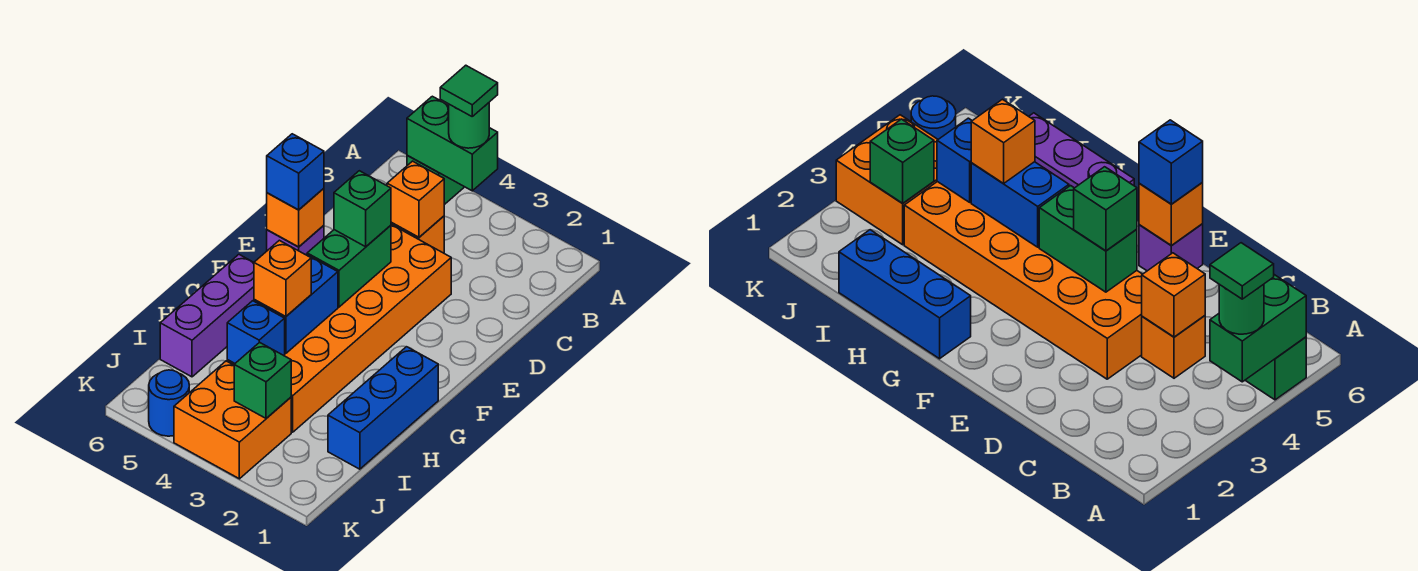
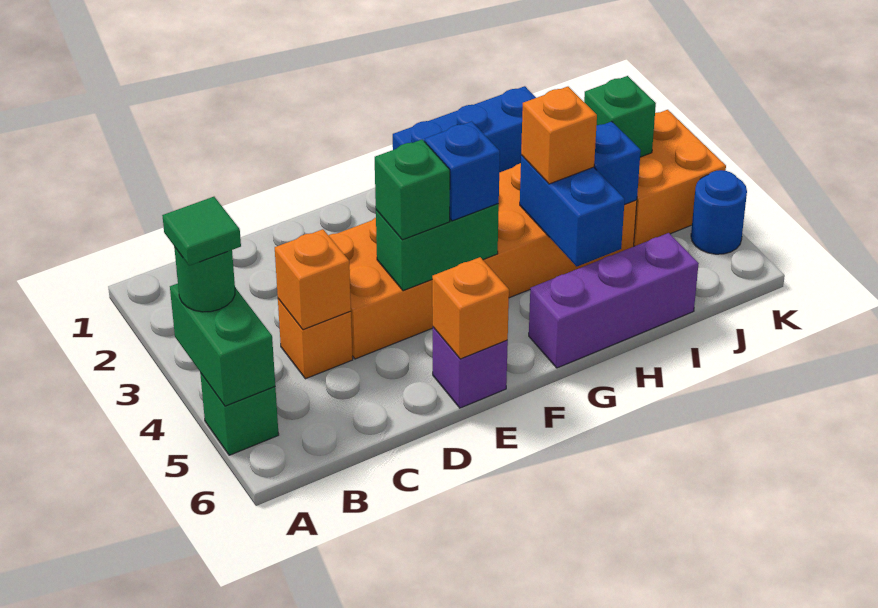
blue 1x1 brick [267,134,324,210] -> blue 1x1 brick moved to [425,121,500,221]
blue 1x2 brick [254,254,338,354] -> blue 1x2 brick turned to [520,155,625,266]

